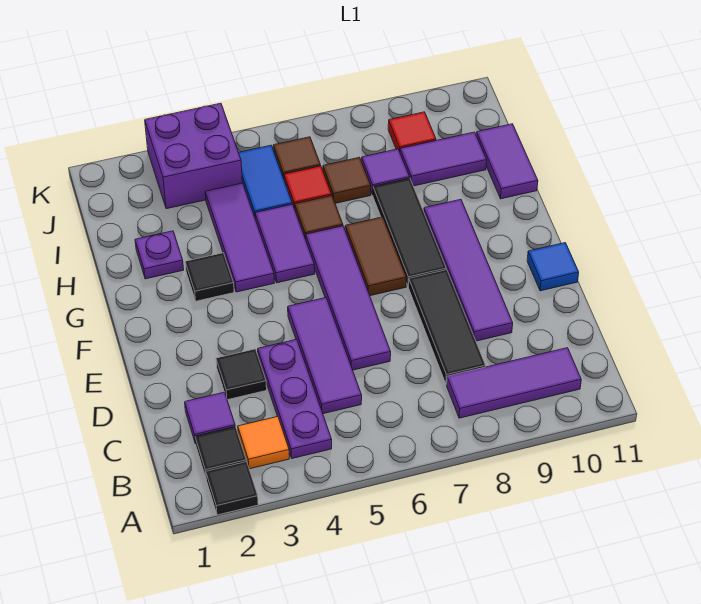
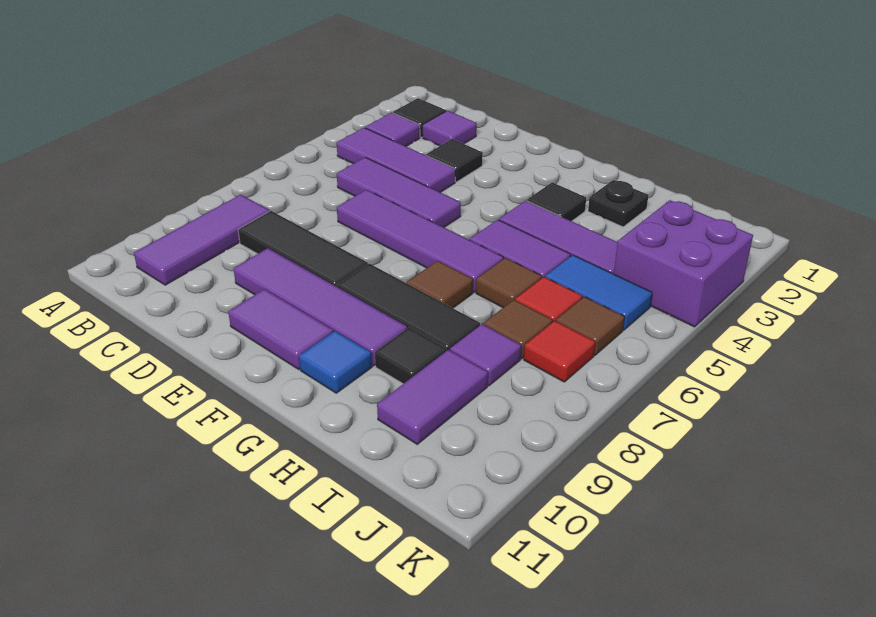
black 1x1 tile [206,462,258,515] -> black 1x1 tile moved to [375,328,446,384]
orange 1x1 tile [238,416,289,469] -> purple 1x1 tile [365,113,420,146]
purple 1x3 plate [258,339,332,458] -> purple 1x3 tile [337,128,455,192]
blue 1x1 tile [527,243,579,291] -> blue 1x1 tile moved to [299,331,372,393]
brown 1x2 tile [345,217,406,296] -> brown 1x1 tile [407,261,473,308]
purple 1x1 plate [135,231,184,279] -> black 1x1 plate [588,180,649,227]
purple 1x2 tile [476,124,538,199] -> purple 1x2 tile moved to [228,289,334,369]
red 1x1 tile [388,112,436,151] -> red 1x1 tile moved to [524,321,595,382]

